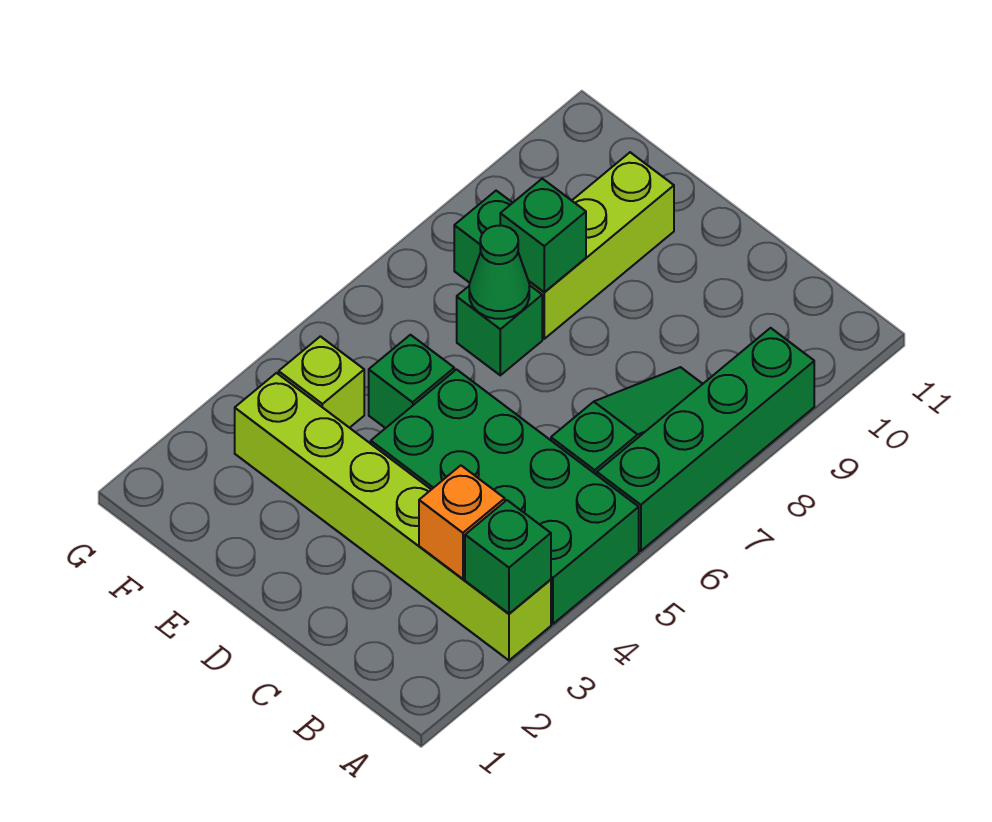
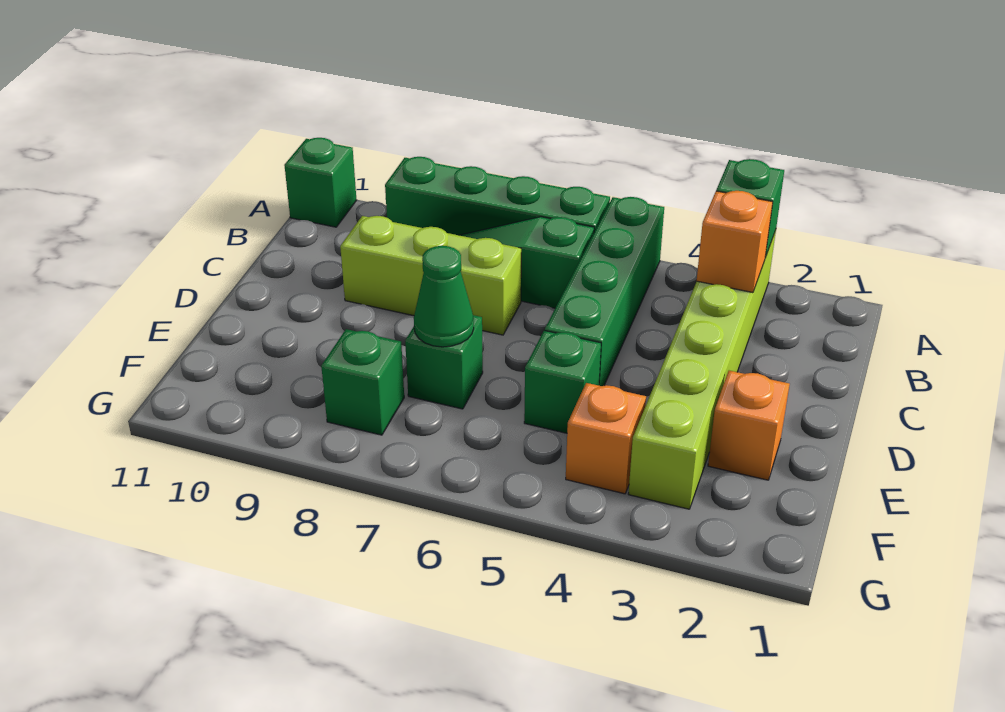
green 2x4 brick [371,370,639,624] -> green 1x4 brick [545,197,664,386]
none -> orange 1x1 brick [708,371,790,480]
lime 1x3 brick [529,152,674,339] -> lime 1x3 brick moved to [340,216,521,335]
green 1x1 brick [500,179,586,292] -> green 1x1 brick moved to [284,138,356,227]
lime 1x1 brick [279,336,364,428] -> orange 1x1 brick [566,383,646,494]

